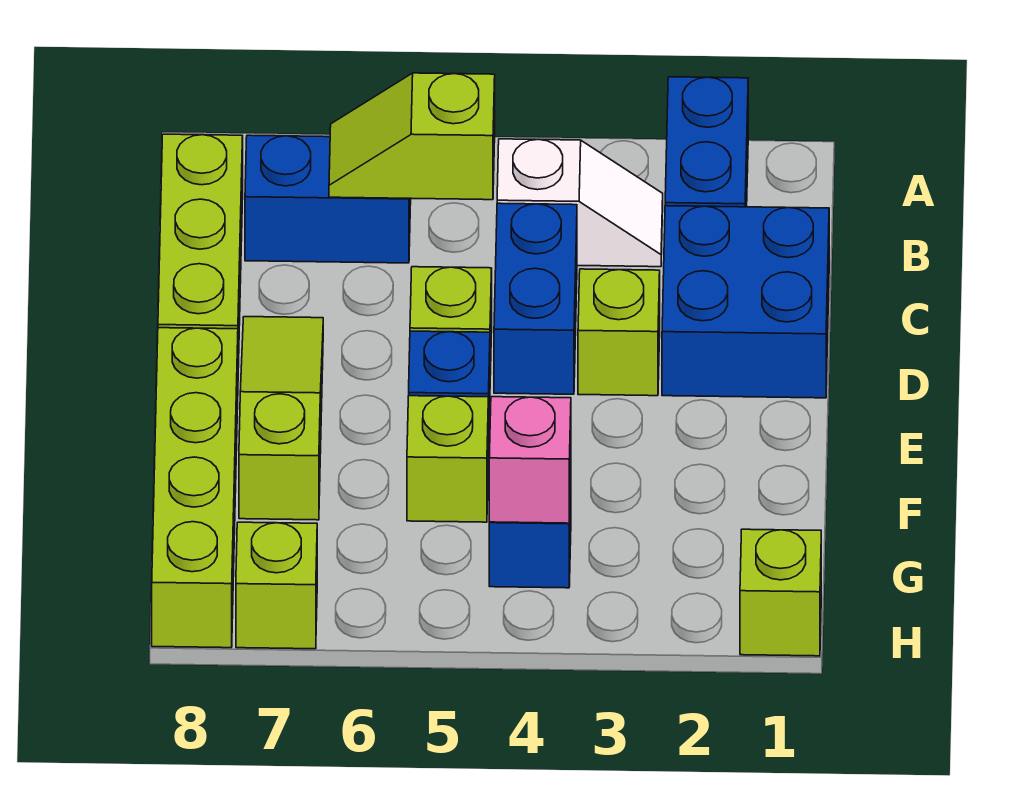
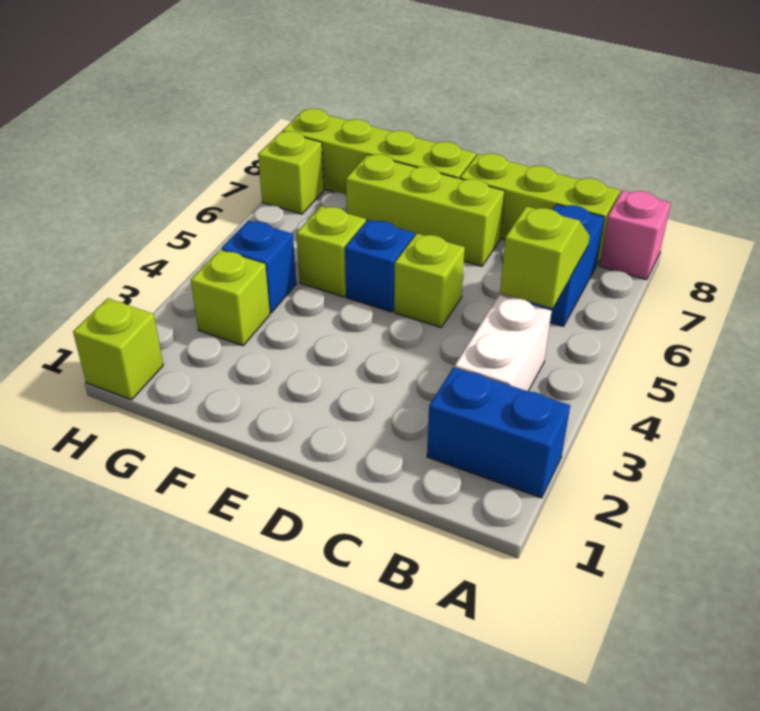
white 1x2 slope [497,139,663,267] -> white 1x2 brick [455,295,552,391]
blue 2x2 brick [662,206,829,398] -> none
blue 1x2 brick [494,203,577,394] -> none
lime 1x1 brick [578,269,660,396] -> lime 1x1 brick moved to [191,250,270,346]
lime 1x3 slope [239,317,323,520] -> lime 1x3 brick [346,154,504,266]
pink 1x1 brick [489,397,571,523] -> pink 1x1 brick moved to [599,190,671,280]

